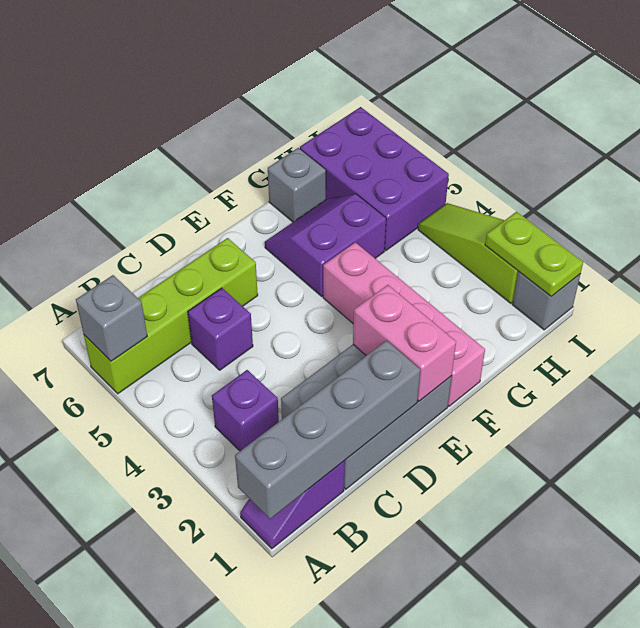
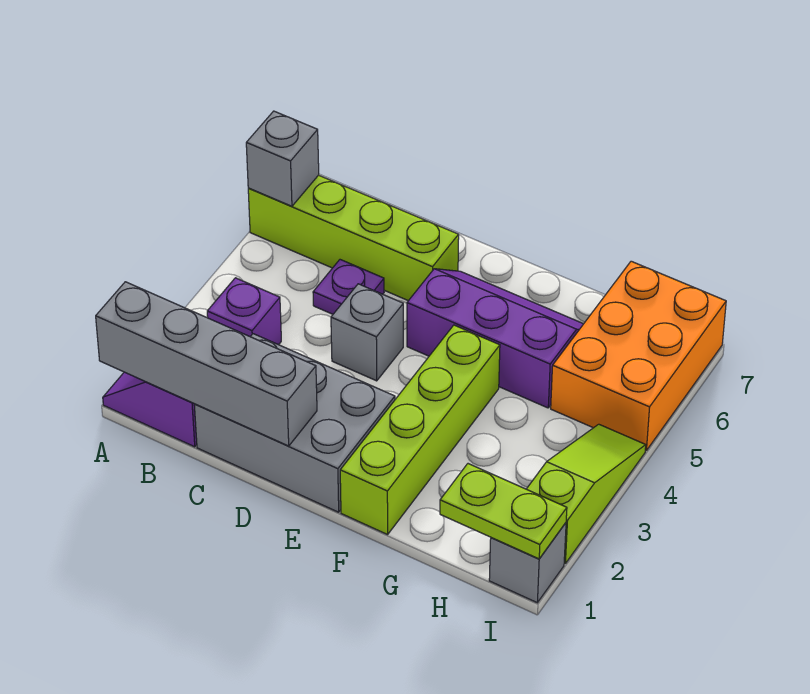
purple 1x1 brick [188,288,253,370] -> purple 1x1 plate [313,260,384,314]
pink 1x2 brick [353,285,456,401] -> none
pink 1x4 brick [323,242,485,406] -> lime 1x4 brick [340,325,500,535]
purple 2x2 slope [265,194,386,297] -> purple 2x3 slope [407,269,583,408]
grey 1x1 brick [268,148,326,222] -> grey 1x1 brick moved to [331,284,403,381]
purple 2x3 brick [300,107,449,251] -> orange 2x3 brick [551,261,726,450]
lime 1x2 plate [485,212,583,297] -> lime 1x2 plate turned to [440,464,567,559]

